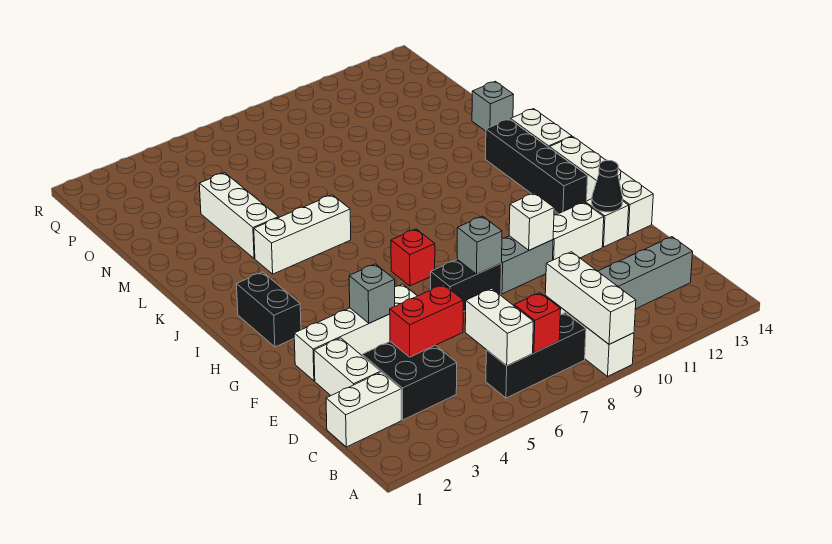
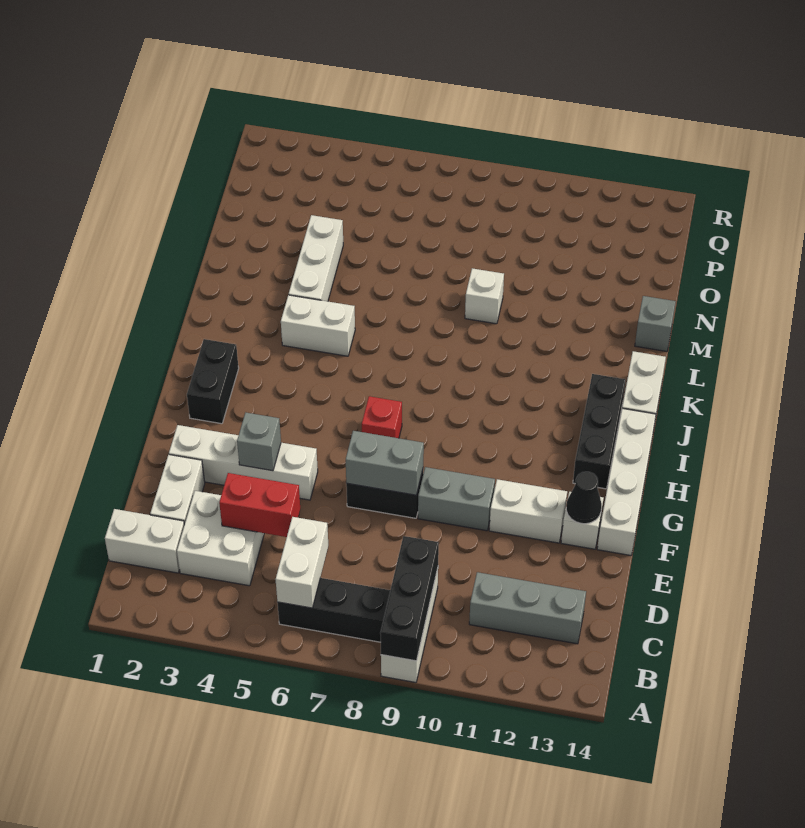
white 1x3 brick [545,252,636,344] -> black 1x3 brick [380,536,439,661]
red 1x1 brick [514,293,561,353] -> none
black 2x2 brick [362,342,457,420] -> white 2x2 brick [177,491,264,586]
grey 1x1 brick [457,216,502,274] -> grey 1x2 brick [346,431,424,495]
white 1x1 brick [509,193,554,250] -> white 1x1 brick moved to [465,268,504,324]
black 1x4 brick [485,119,588,214] -> black 1x3 brick [573,374,625,489]
white 1x3 brick [254,195,351,274] -> white 1x2 brick [281,295,355,356]

